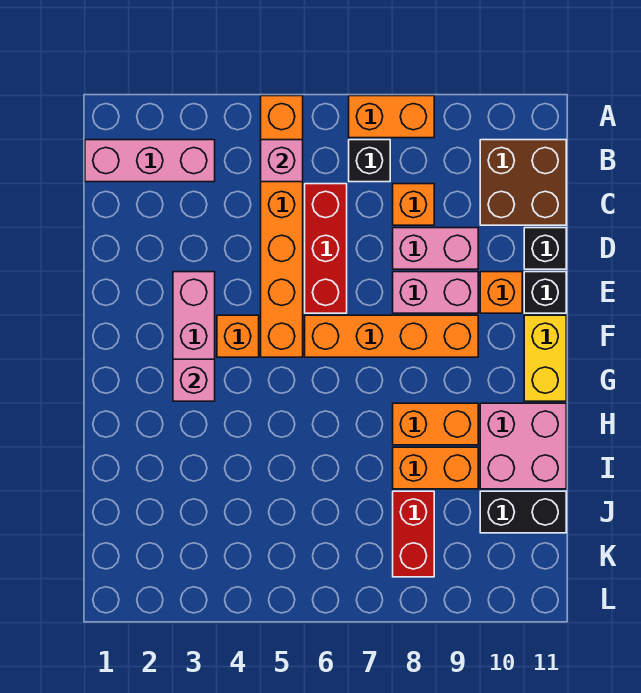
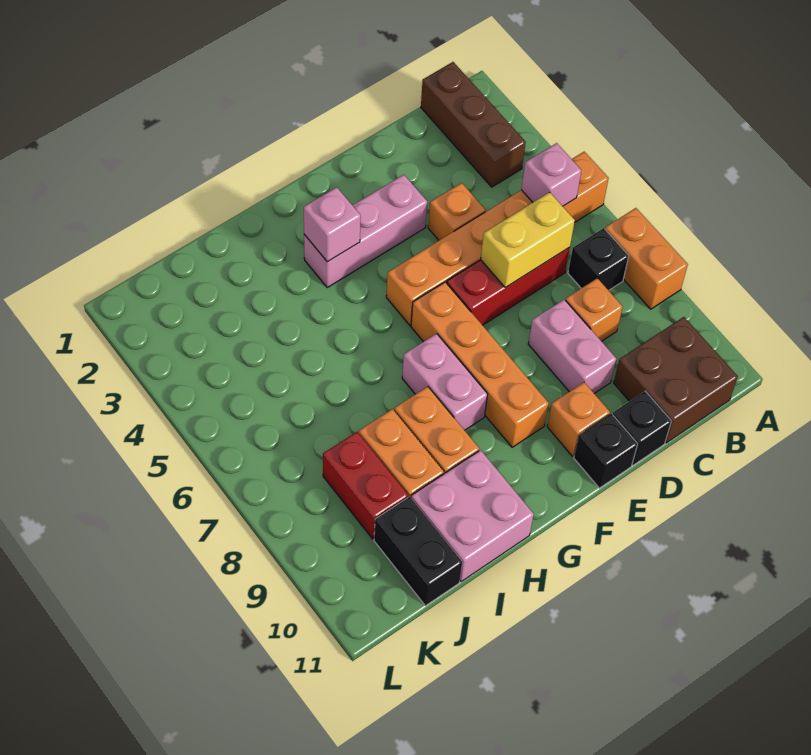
pink 1x3 brick [85,140,215,182] -> brown 1x3 brick [421,62,526,187]
pink 1x2 brick [393,272,478,313] -> pink 1x2 brick moved to [402,334,488,430]
orange 1x1 brick [217,315,259,357] -> orange 1x1 brick moved to [428,183,486,240]
yellow 1x2 brick [524,315,566,401] -> yellow 1x2 brick moved to [481,192,575,288]
red 1x2 brick [393,491,434,577] -> red 1x2 brick turned to [323,432,408,539]

